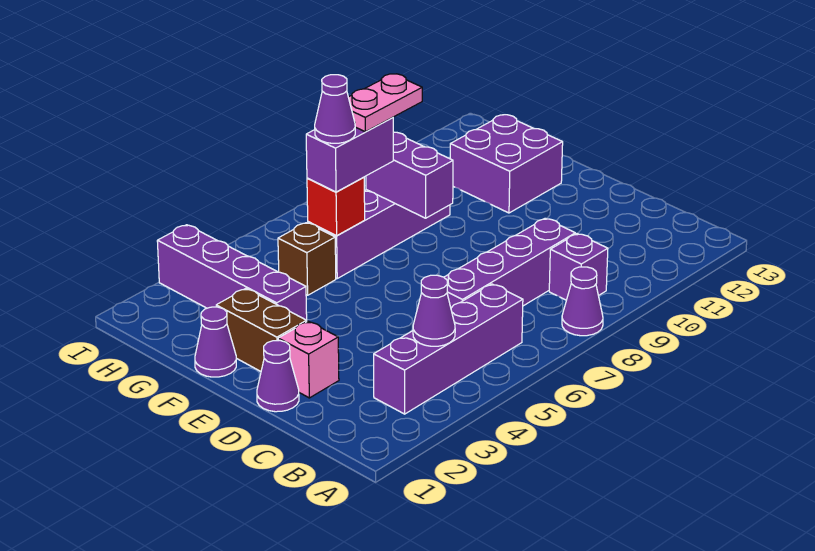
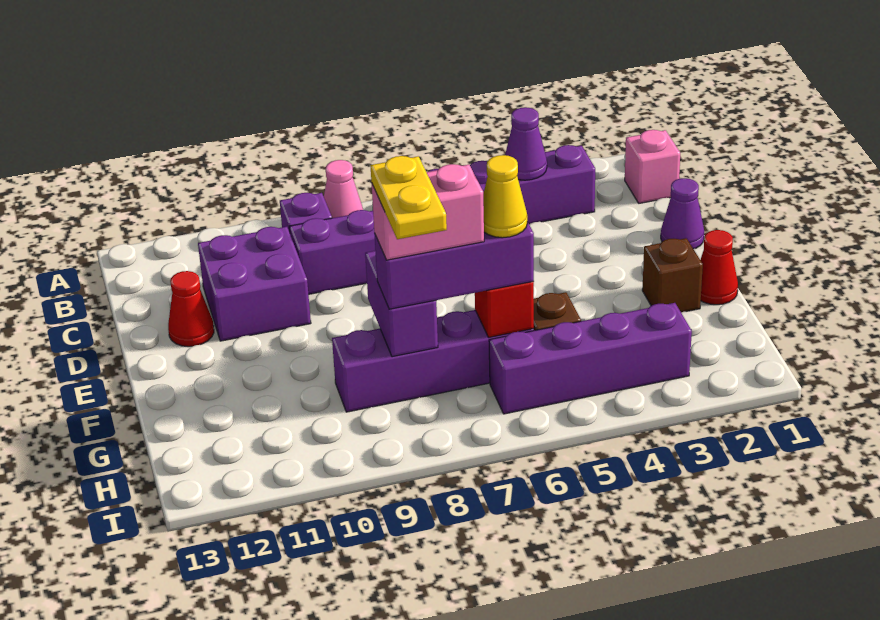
purple 1x1 cone [562,267,603,336] -> pink 1x1 cone [324,160,363,218]
pink 1x1 brick [278,321,339,398] -> pink 1x1 brick moved to [625,130,680,203]
none -> red 1x1 cone [168,271,214,347]
brown 1x2 brick [216,289,307,371] -> brown 1x1 brick [642,238,703,312]
purple 1x1 cone [195,307,236,377] -> red 1x1 cone [701,230,738,305]
purple 1x4 brick [157,225,307,320] -> purple 1x4 brick turned to [489,303,692,414]
purple 2x2 brick [450,115,563,213] -> purple 2x2 brick moved to [198,227,311,341]
purple 1x2 brick [306,117,393,192] -> purple 1x3 brick [375,222,534,309]
purple 1x1 cone [315,75,355,143] -> yellow 1x1 cone [483,155,527,238]
pink 1x2 plate [348,74,422,132] -> pink 1x2 brick [372,164,484,260]
none -> yellow 1x2 plate [370,156,447,239]

